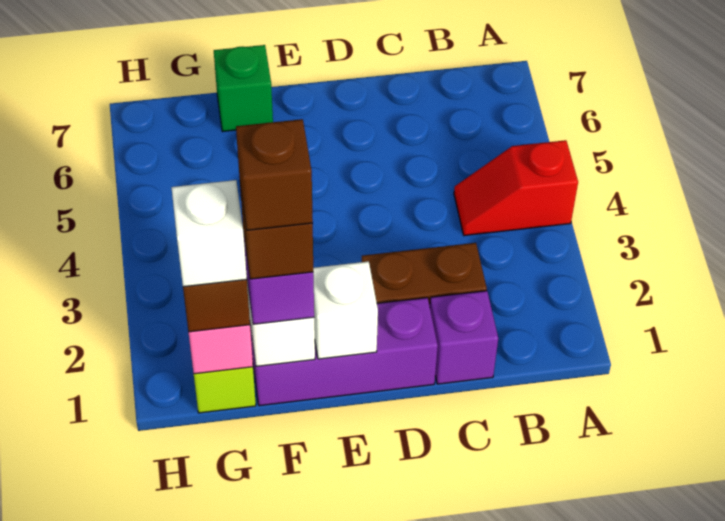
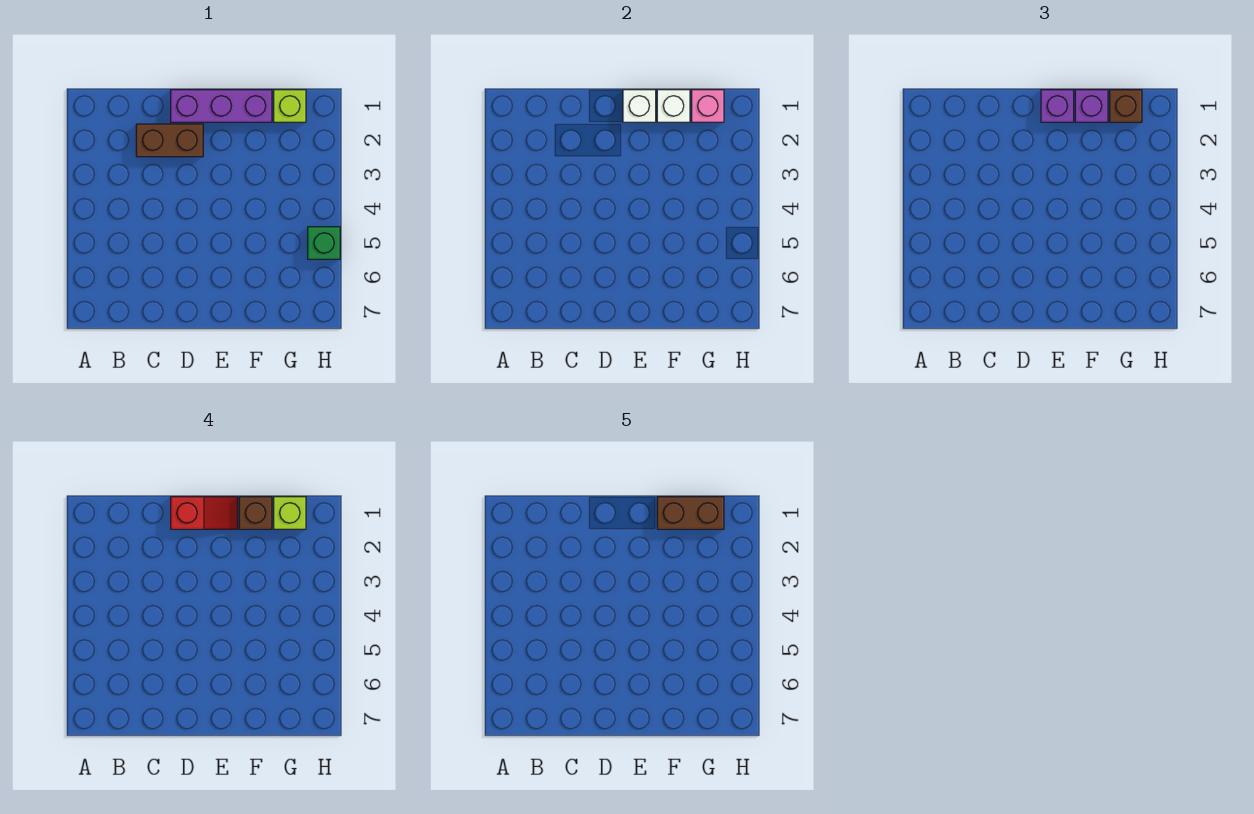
red 1x2 slope [454,140,578,236] -> red 1x2 slope moved to [171,497,238,529]
purple 1x1 brick [430,291,498,384] -> purple 1x1 brick moved to [1041,90,1074,122]
brown 1x1 brick [236,119,313,230] -> brown 1x2 brick [657,497,724,529]
green 1x1 brick [214,45,273,132] -> green 1x1 brick moved to [308,227,340,259]
white 1x1 brick [171,180,247,287] -> lime 1x1 brick [274,497,306,529]

